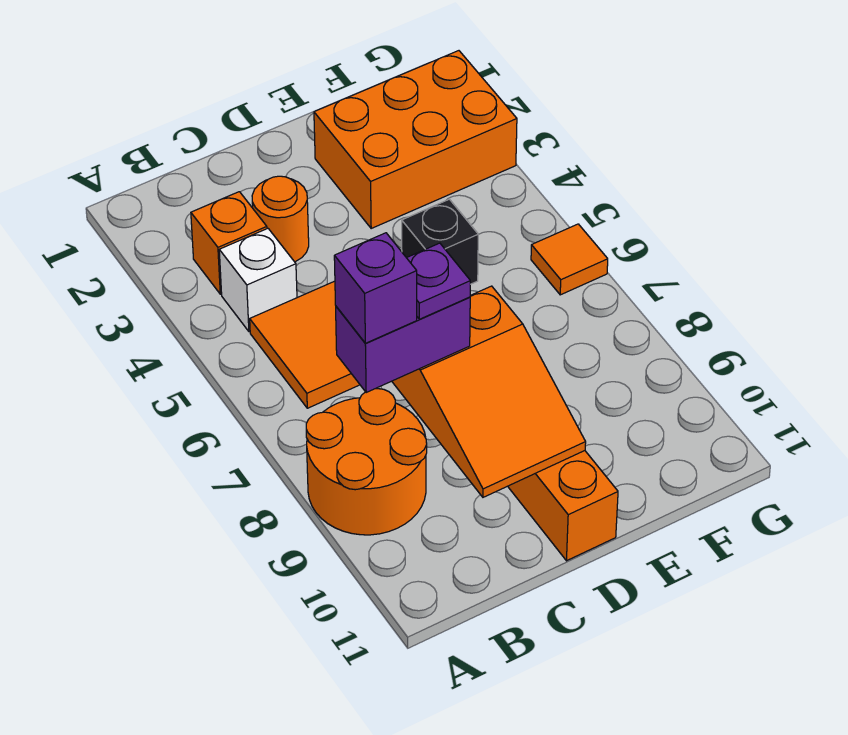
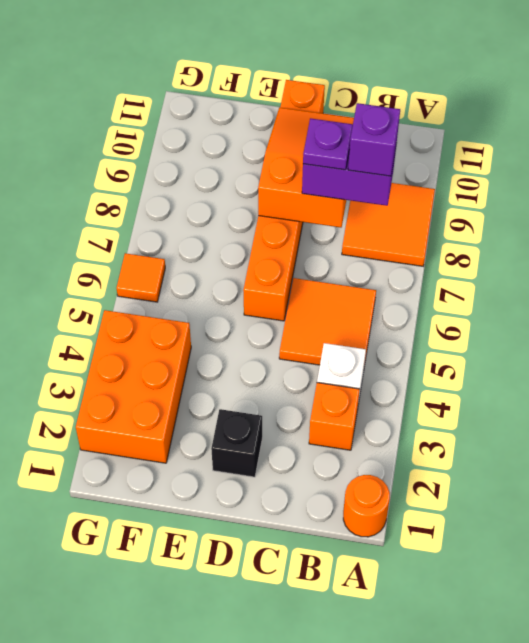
orange 2x2 round brick [306,389,427,535] -> orange 2x2 tile [342,183,435,266]
orange 1x1 round brick [252,176,309,262] -> orange 1x1 round brick moved to [343,475,390,537]
orange 2x3 brick [314,51,517,228] -> orange 2x3 brick turned to [76,310,191,463]
black 1x1 brick [402,199,478,284] -> black 1x1 brick moved to [211,409,262,477]

